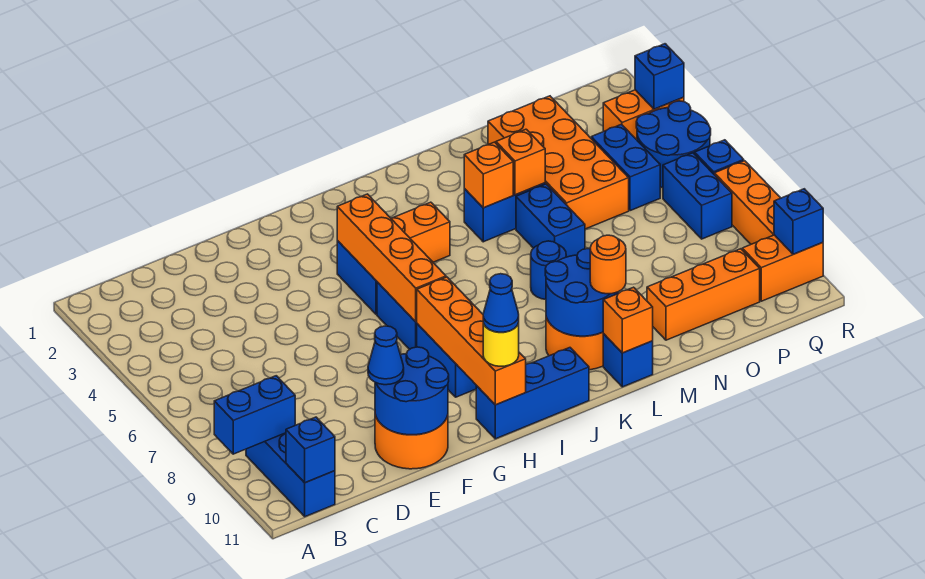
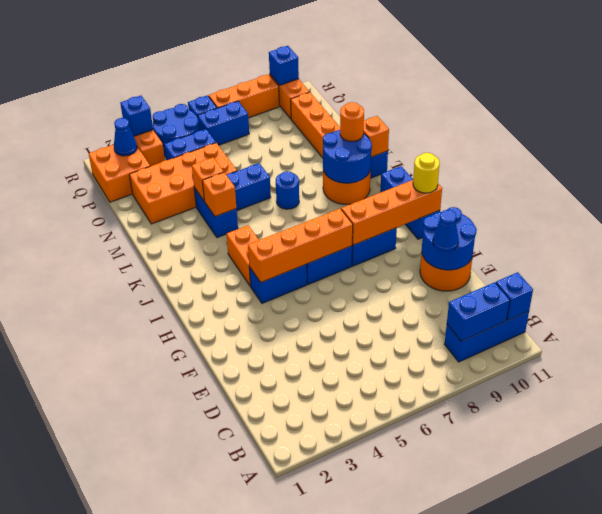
blue 1x2 brick [214,376,295,454] -> blue 1x2 brick turned to [447,282,510,341]
blue 1x1 cone [483,274,519,332] -> blue 1x1 cone moved to [114,118,137,156]
none -> orange 2x2 brick [89,145,150,202]

